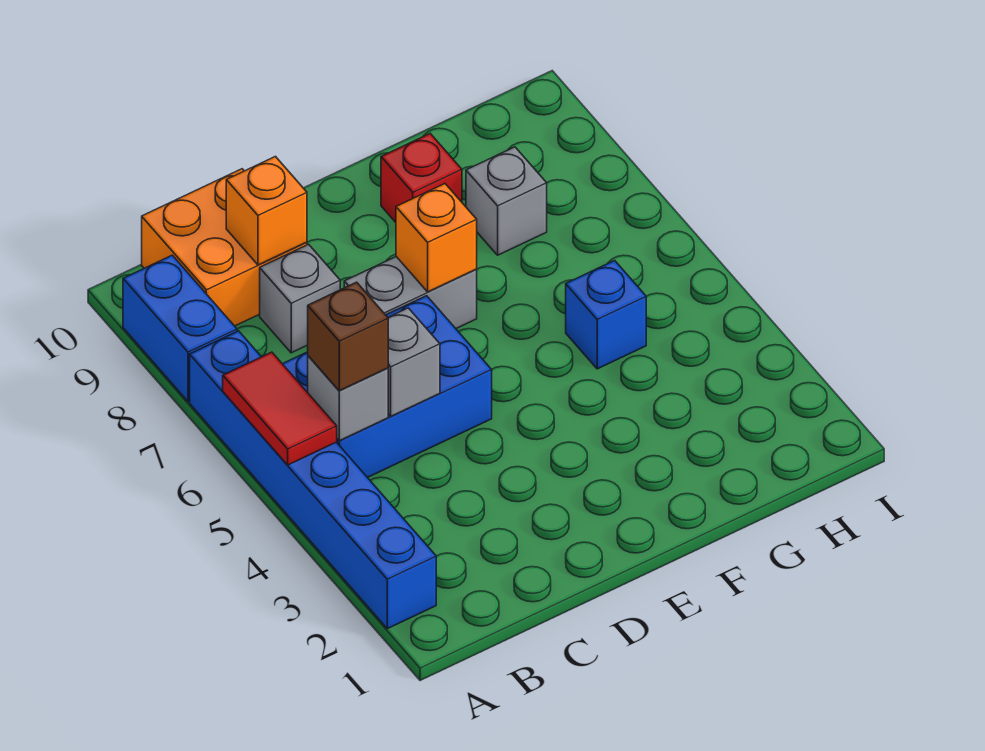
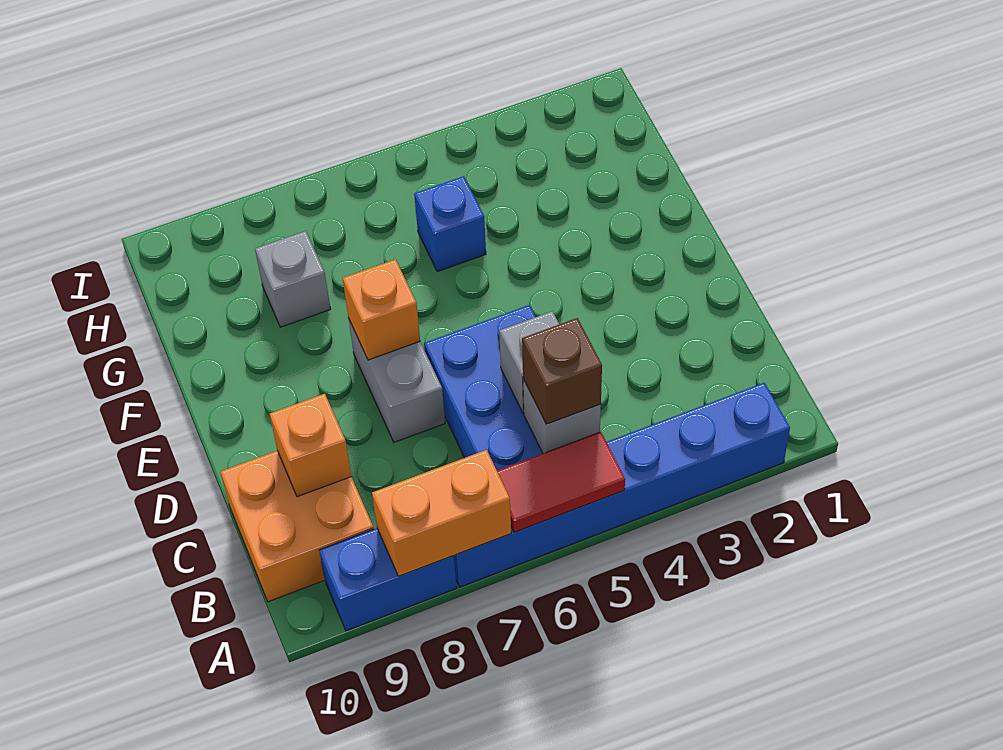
none -> orange 1x2 brick [372,450,511,576]
grey 1x1 brick [260,244,340,353] -> none
red 1x1 brick [381,134,462,222] -> none

